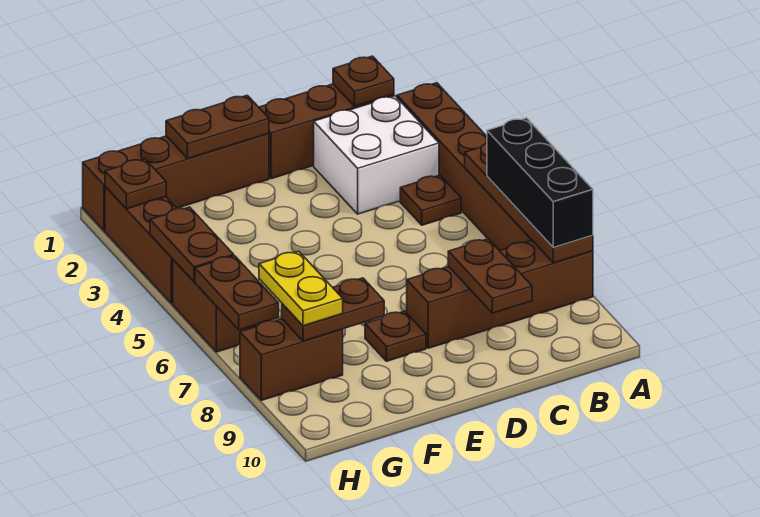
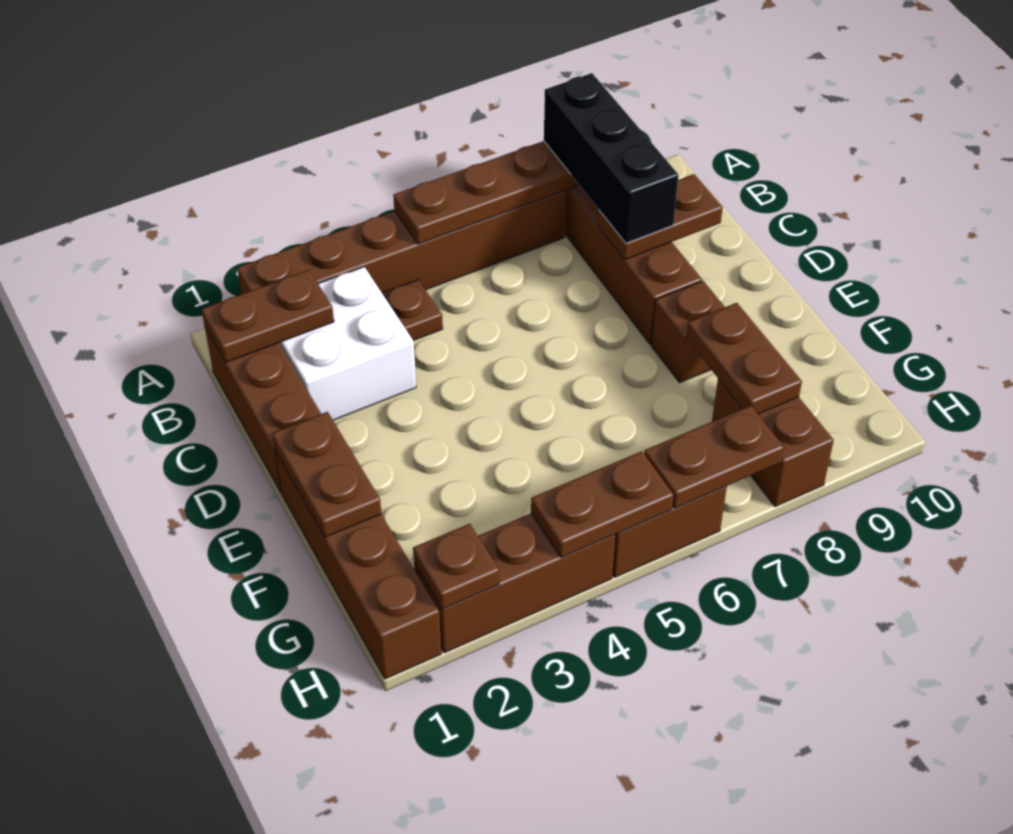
black 1x3 brick [487,118,593,247] -> black 1x3 brick turned to [544,73,678,243]
brown 1x1 plate [333,56,394,106] -> brown 1x2 plate [201,270,334,362]
brown 1x1 plate [365,311,426,361] -> brown 1x1 brick [651,281,725,383]
yellow 1x2 plate [259,251,343,326] -> none

